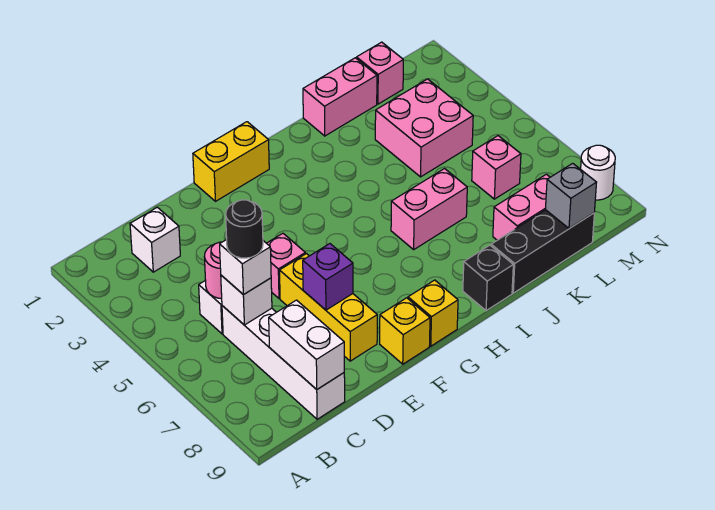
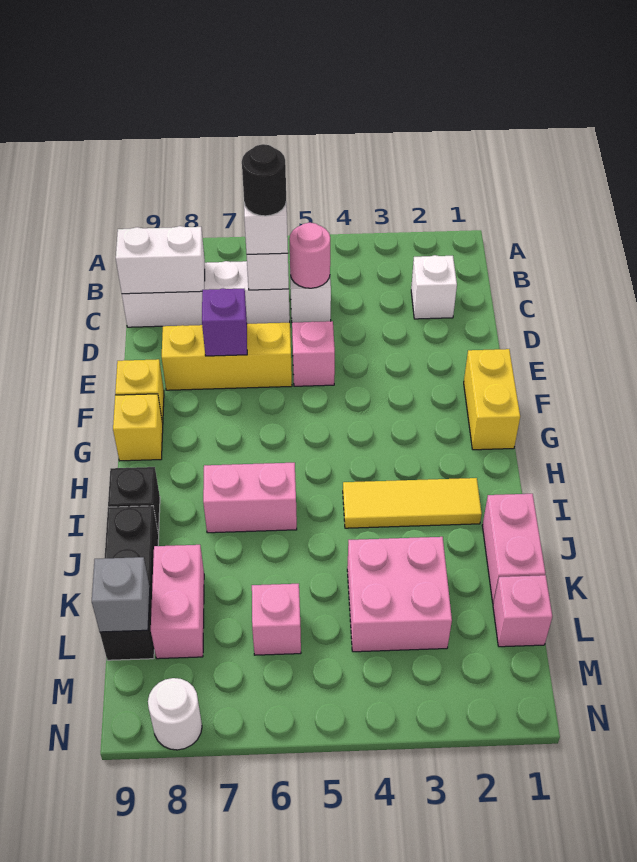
none -> yellow 1x3 tile [343,478,482,528]
pink 1x2 brick [391,169,467,249] -> pink 1x2 brick turned to [203,463,297,533]

